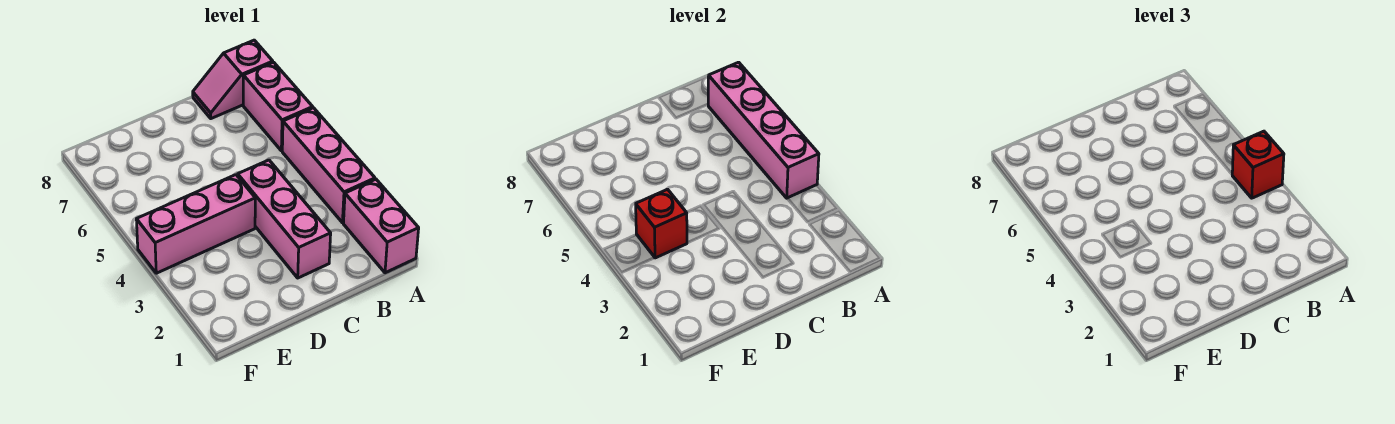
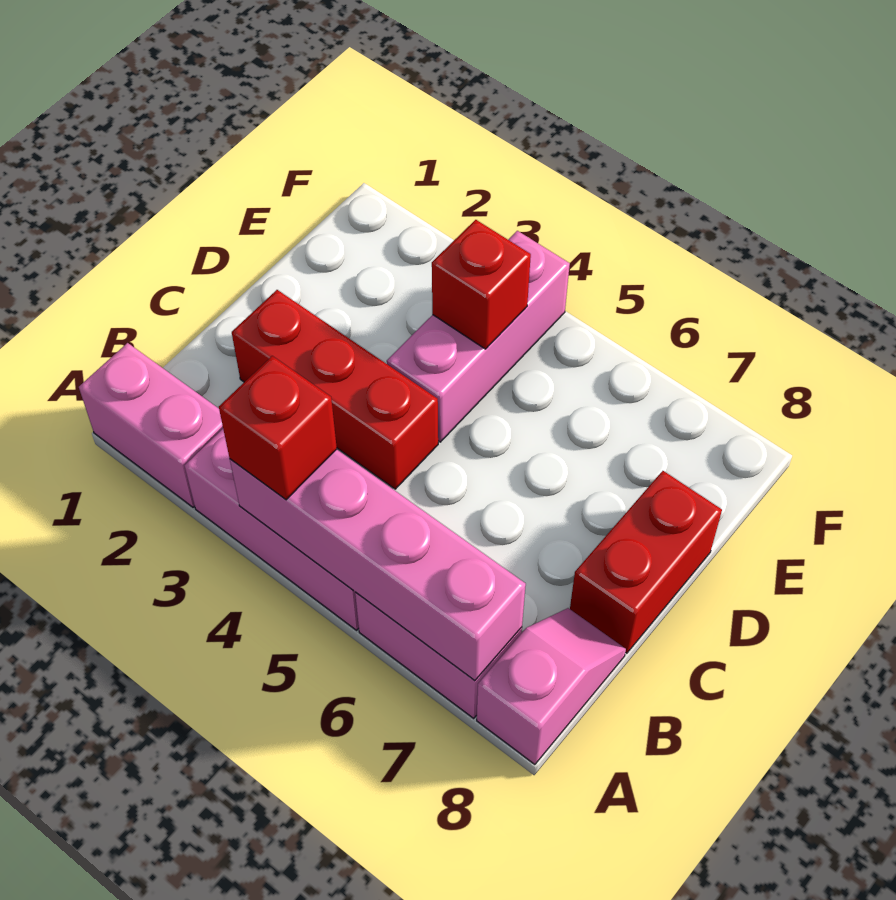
pink 1x3 brick [238,160,331,278] -> red 1x3 brick [232,290,438,489]
none -> red 1x2 brick [570,471,722,653]

